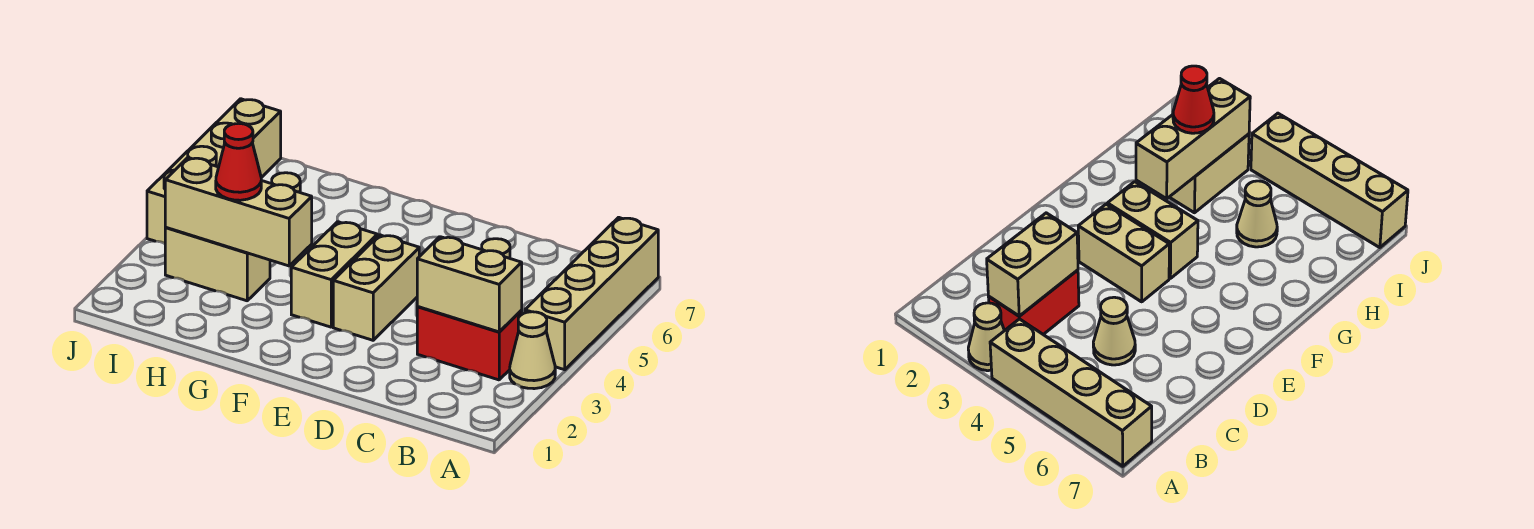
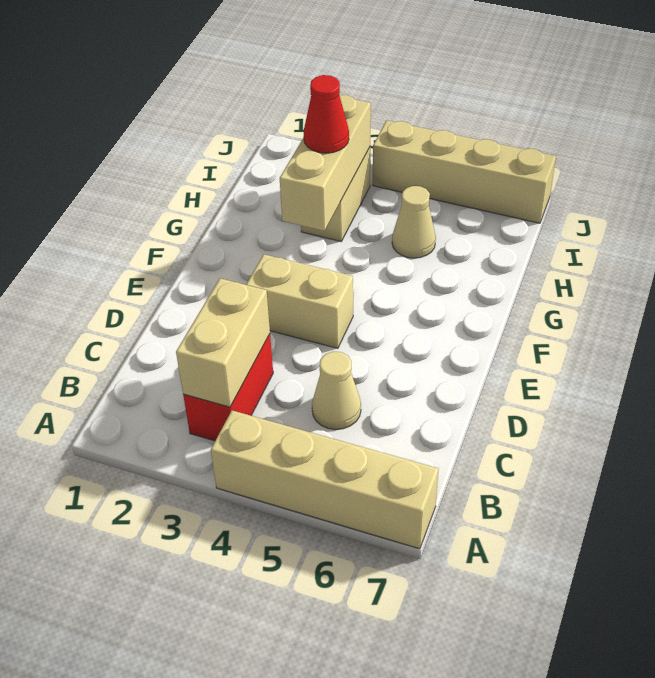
tan 1x1 cone [510,312,555,389] -> none
tan 1x2 brick [291,222,377,327] -> none

